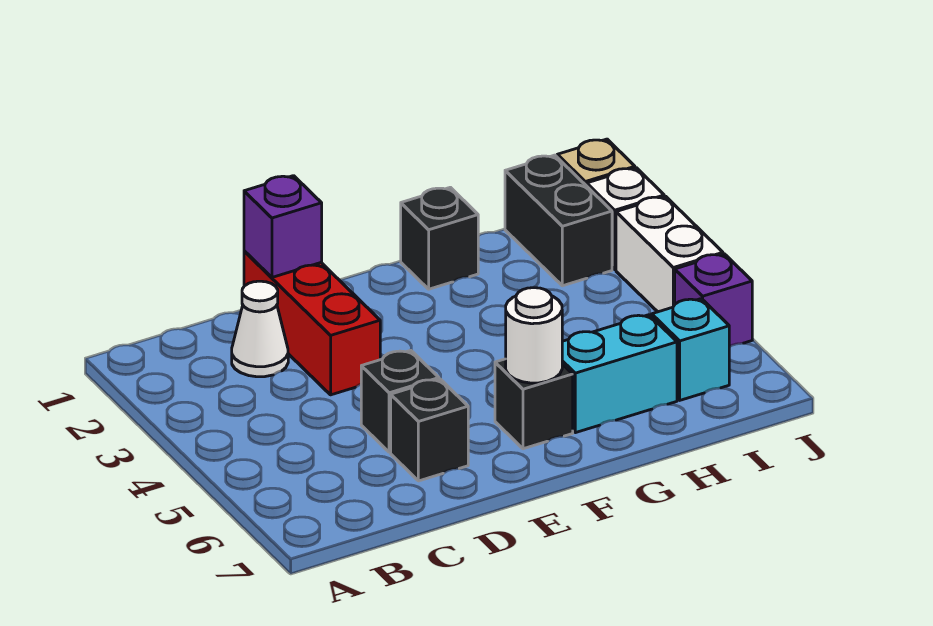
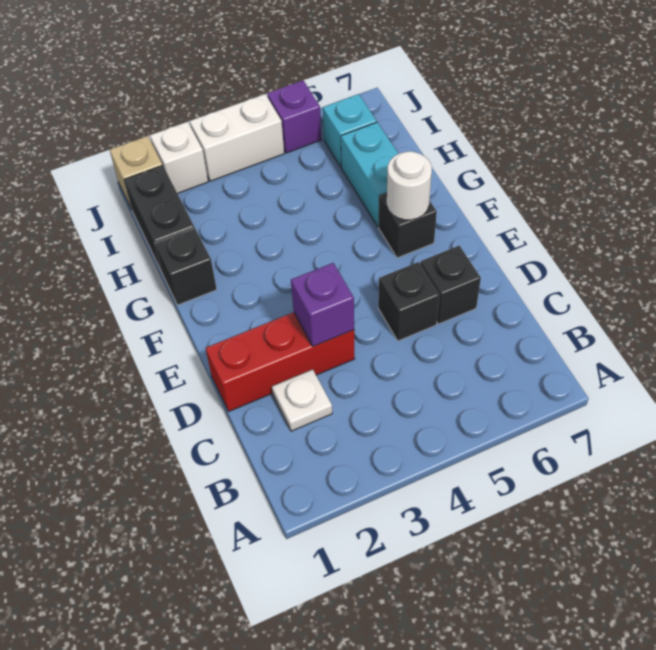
white 1x1 cone [232,281,288,377] -> white 1x1 plate [272,369,332,431]
purple 1x1 brick [244,176,322,277] -> purple 1x1 brick moved to [291,263,354,346]
black 1x2 brick [505,155,612,286] -> black 1x2 brick turned to [124,165,194,272]

